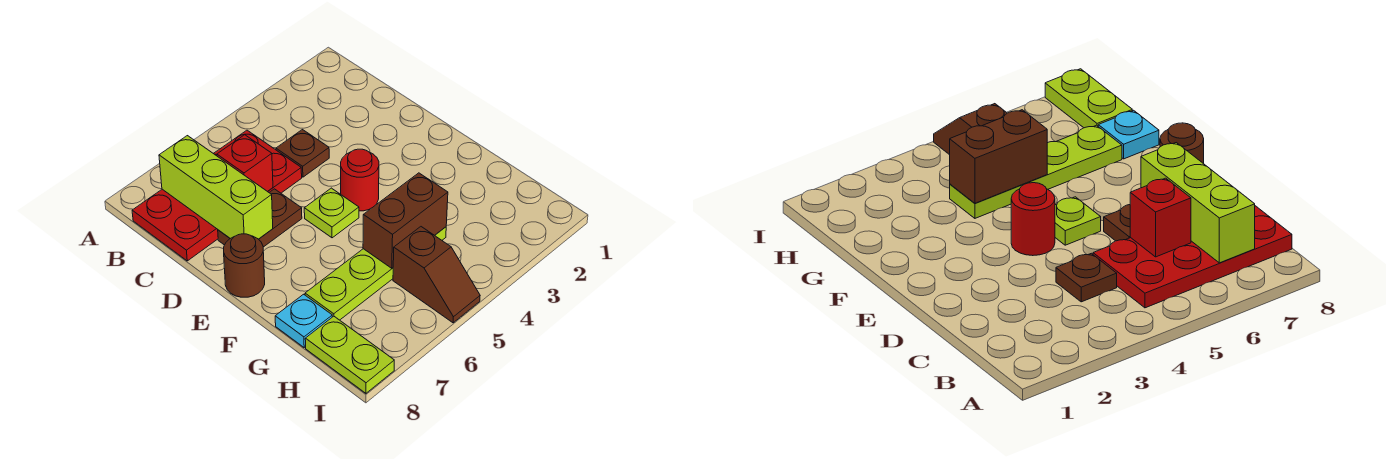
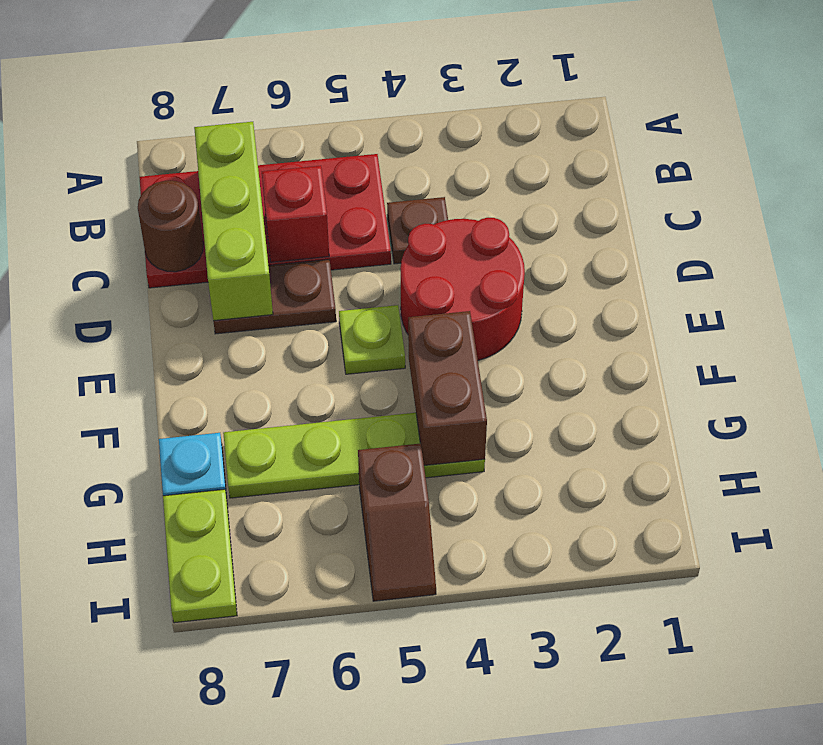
red 1x1 round brick [341,149,379,211] -> red 2x2 round brick [400,218,525,360]
brown 1x1 round brick [224,234,265,297] -> brown 1x1 round brick moved to [138,181,203,272]
brown 1x2 brick [363,173,448,268] -> brown 1x2 brick turned to [408,311,487,465]

